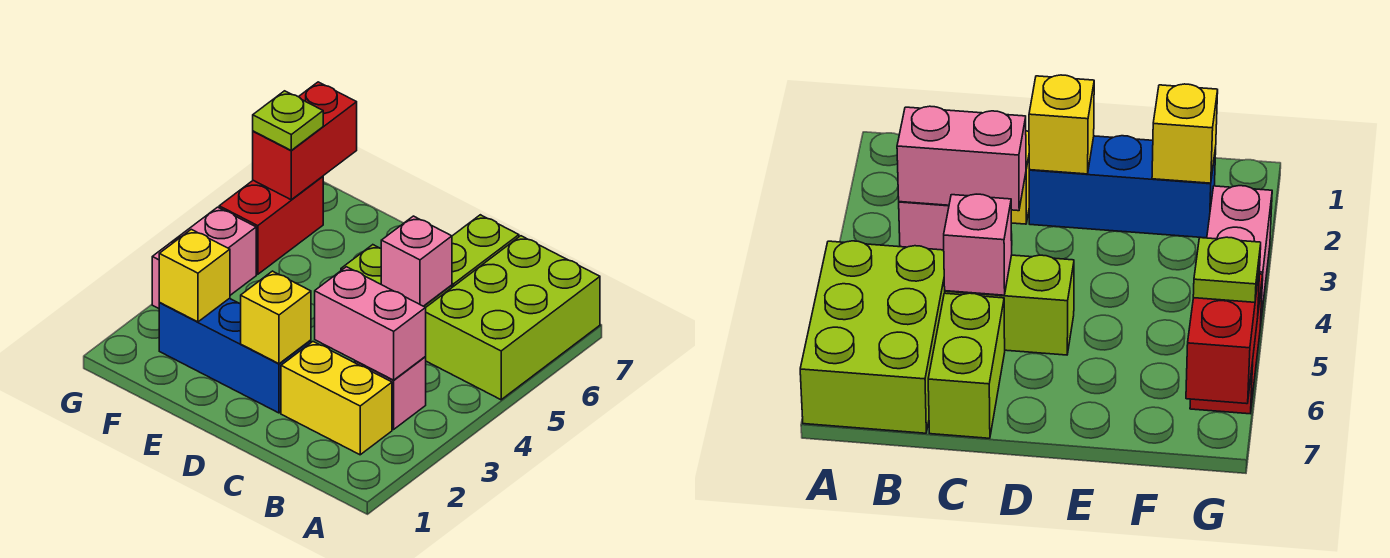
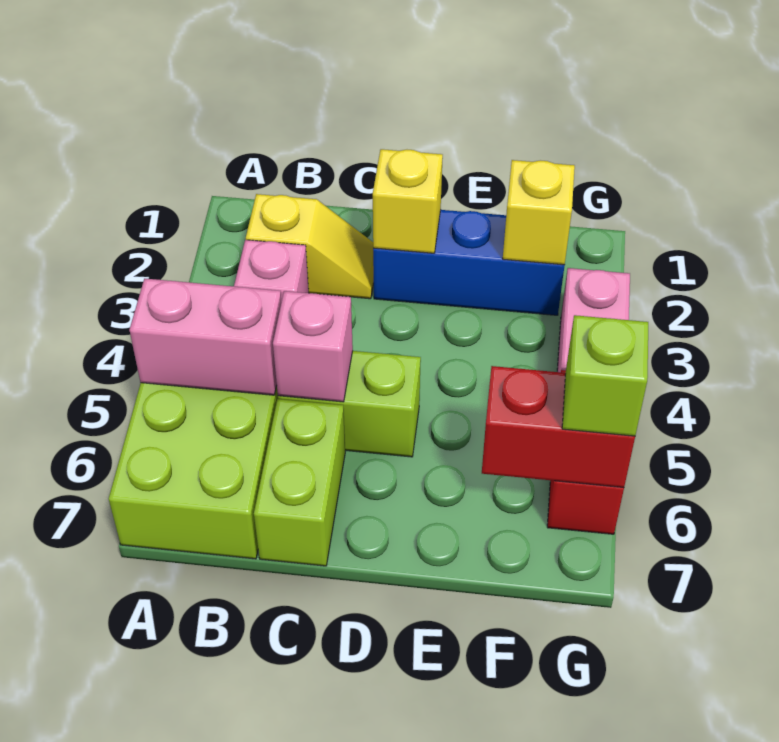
yellow 1x2 brick [281,342,392,455] -> yellow 1x2 slope [246,194,374,299]
pink 1x2 brick [315,267,426,380] -> pink 1x2 brick moved to [129,279,281,395]
red 1x2 brick [253,82,357,200] -> red 1x2 brick turned to [482,366,635,487]
lime 1x1 plate [253,91,323,151] -> lime 1x1 brick [562,315,648,436]

